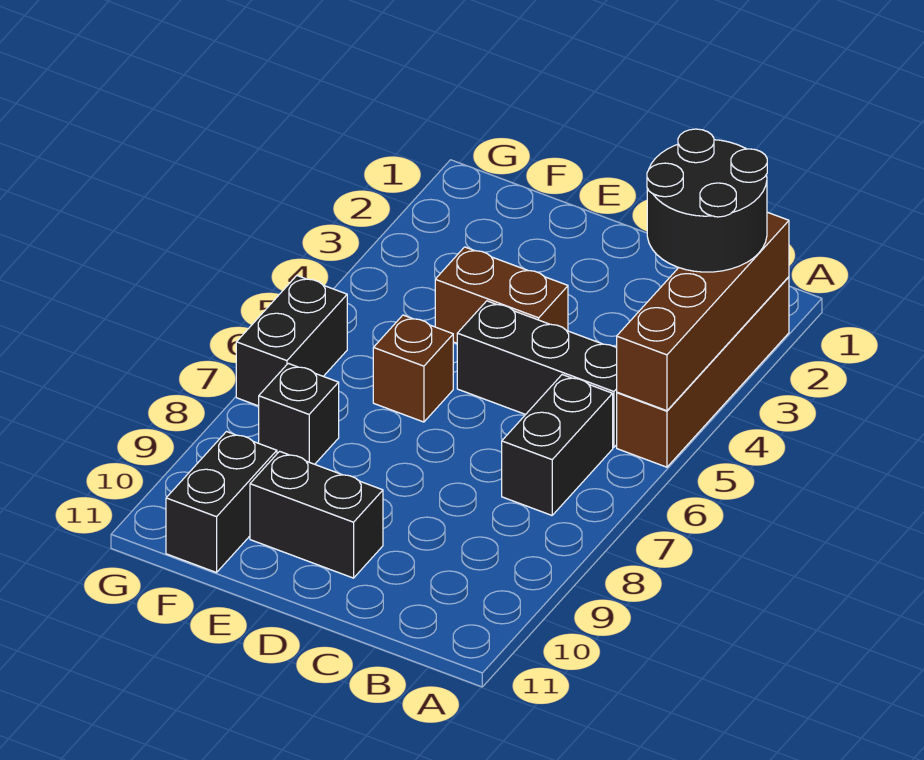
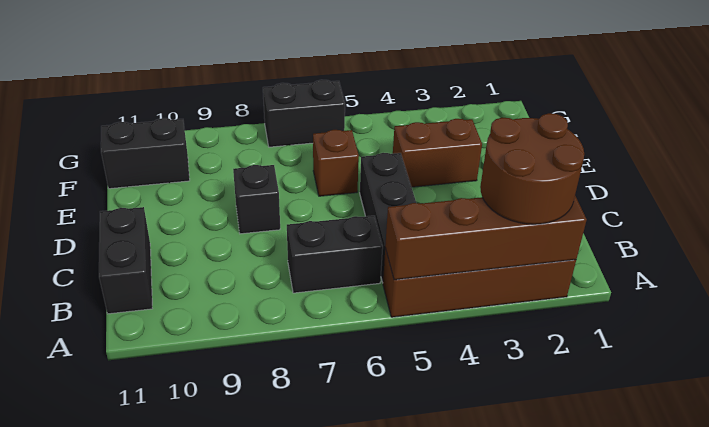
black 2x2 round brick [647,129,767,272] -> brown 2x2 round brick [480,113,584,224]
brown 1x2 brick [435,247,568,343] -> brown 1x2 brick turned to [393,119,482,187]
black 1x2 brick [250,451,383,578] -> black 1x2 brick moved to [99,207,152,314]
black 1x1 brick [259,363,339,464] -> black 1x1 brick moved to [233,165,280,234]

